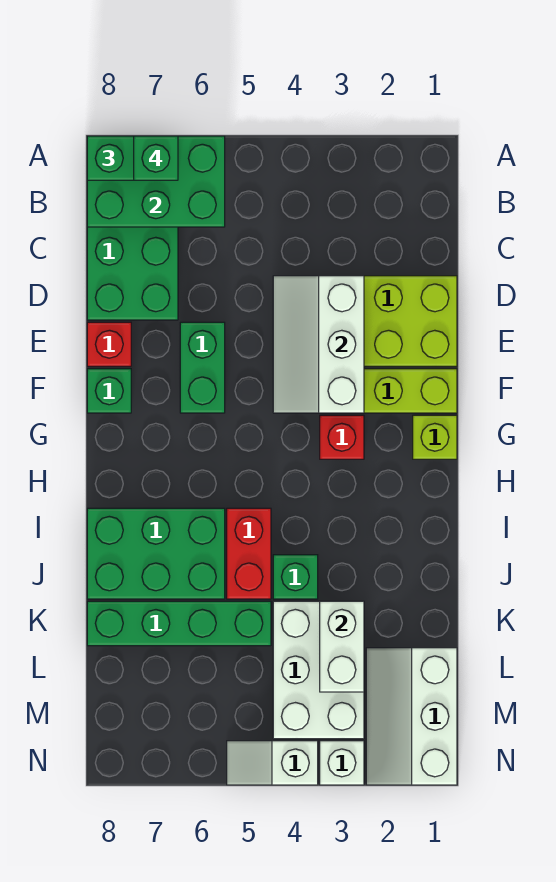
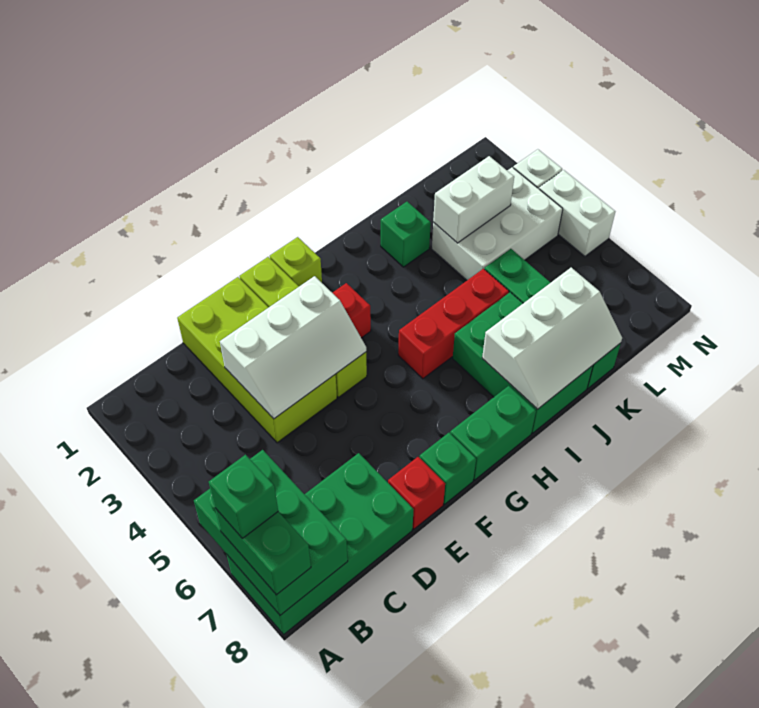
green 1x2 brick [180,322,225,413] -> green 1x2 brick moved to [450,386,536,480]
red 1x2 brick [227,508,271,599] -> red 1x3 brick [398,269,509,379]
green 1x1 brick [273,555,318,599] -> green 1x1 brick moved to [381,202,431,267]
white 2x3 slope [366,648,457,785] -> white 2x3 slope moved to [482,268,622,409]
white 1x2 slope [227,741,318,785] -> white 1x2 brick [539,170,615,256]

